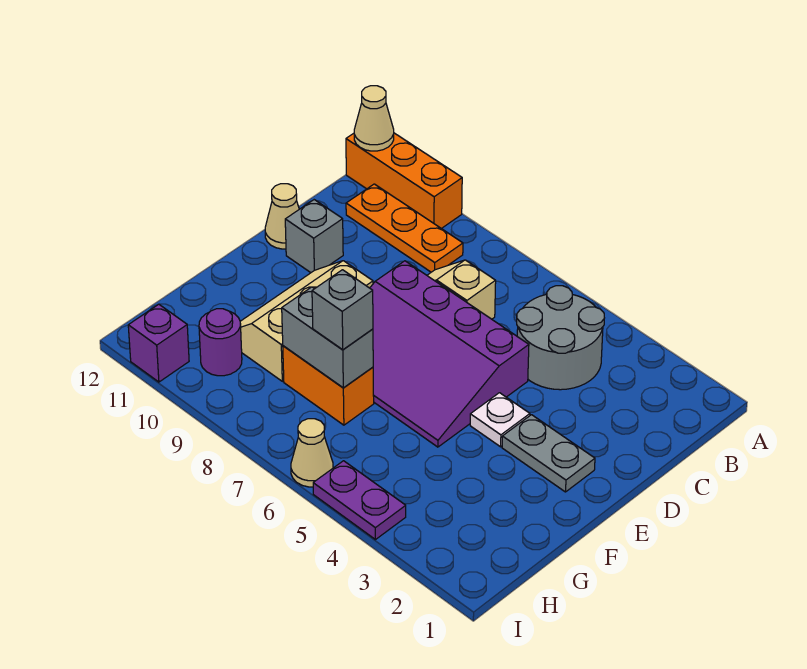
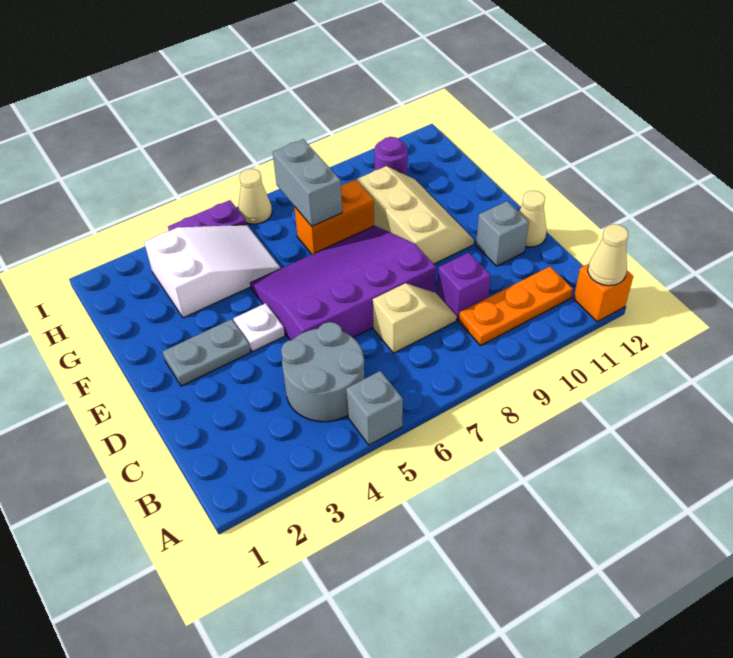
orange 1x3 brick [346,133,462,229] -> orange 1x1 brick [574,264,633,322]
none -> white 2x3 slope [144,225,281,318]
grey 1x2 brick [282,287,373,388] -> grey 1x2 brick turned to [273,139,342,226]
grey 1x1 brick [312,270,373,350] -> grey 1x1 brick moved to [346,371,403,445]
purple 1x1 brick [128,304,189,382] -> purple 1x1 brick moved to [437,253,491,320]

